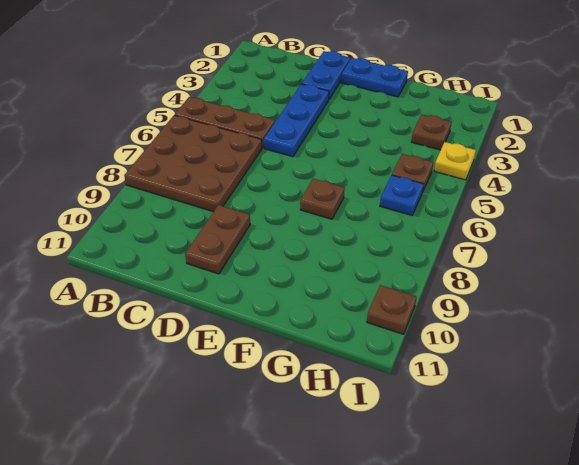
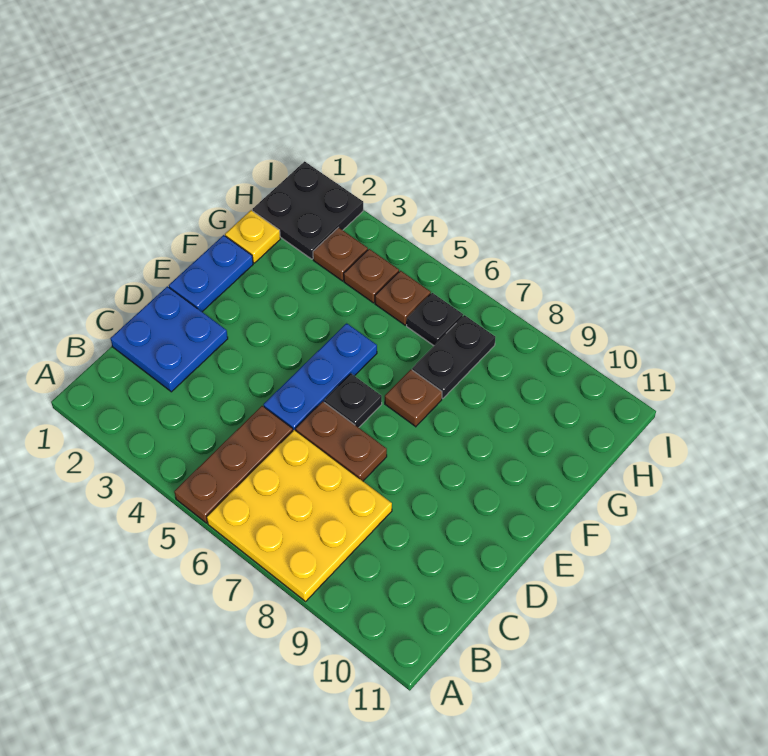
brown 3x3 plate [124,115,262,212] -> yellow 3x3 plate [207,430,392,601]
blue 1x2 plate [302,51,350,99] -> blue 2x2 plate [111,286,228,392]
blue 1x3 plate [264,84,329,157] -> blue 1x3 plate turned to [264,323,377,431]
brown 1x2 plate [185,205,250,274] -> brown 1x2 plate moved to [296,402,387,481]
none -> black 1x1 plate [324,374,382,428]
none -> black 1x2 plate [412,315,495,398]
none -> black 2x2 plate [252,161,363,259]
blue 1x1 plate [380,175,424,215] -> black 1x1 plate [407,293,463,346]
yellow 1x1 plate [434,142,476,180] -> yellow 1x1 plate moved to [225,210,280,263]
brown 1x1 plate [367,285,417,334] -> brown 1x1 plate moved to [344,249,399,303]

